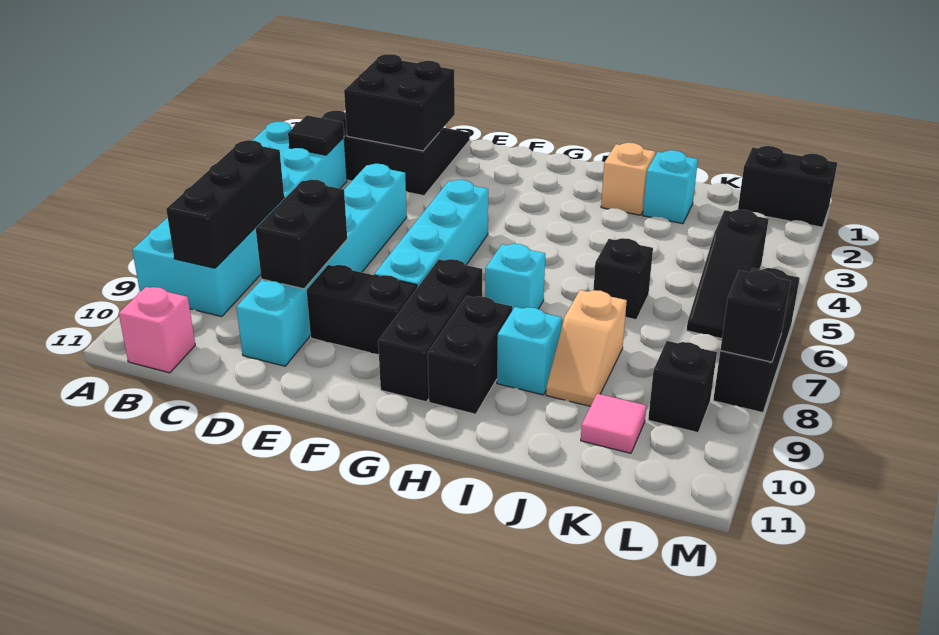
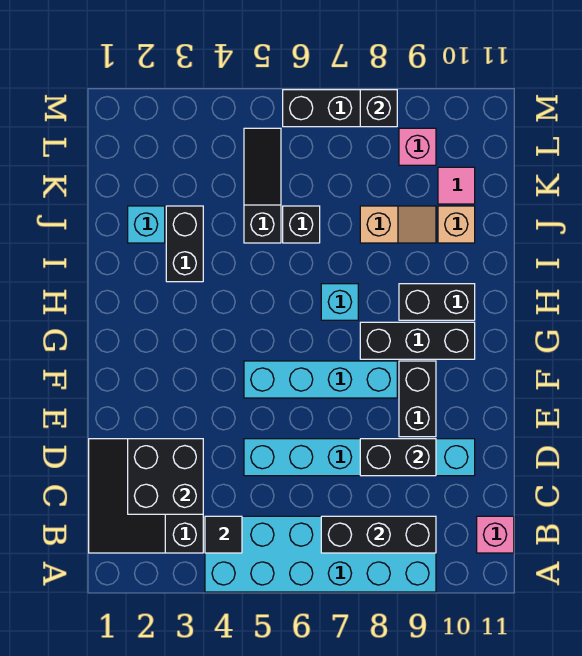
tan 1x1 brick [601,143,655,215] -> tan 1x1 brick moved to [438,206,475,243]
cyan 1x1 brick [497,307,562,395] -> none
black 1x2 brick [738,146,837,227] -> black 1x2 brick moved to [166,206,203,282]
black 1x3 slope [687,209,769,339] -> black 1x3 slope turned to [244,128,281,243]
black 1x1 brick [648,341,717,433] -> pink 1x1 brick [399,128,436,165]

